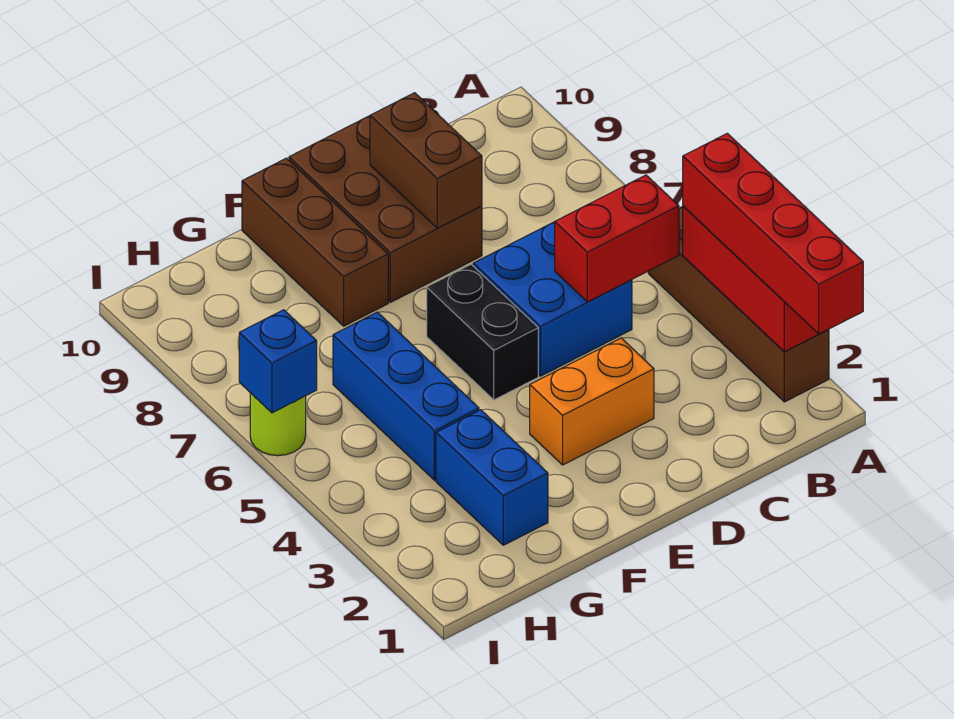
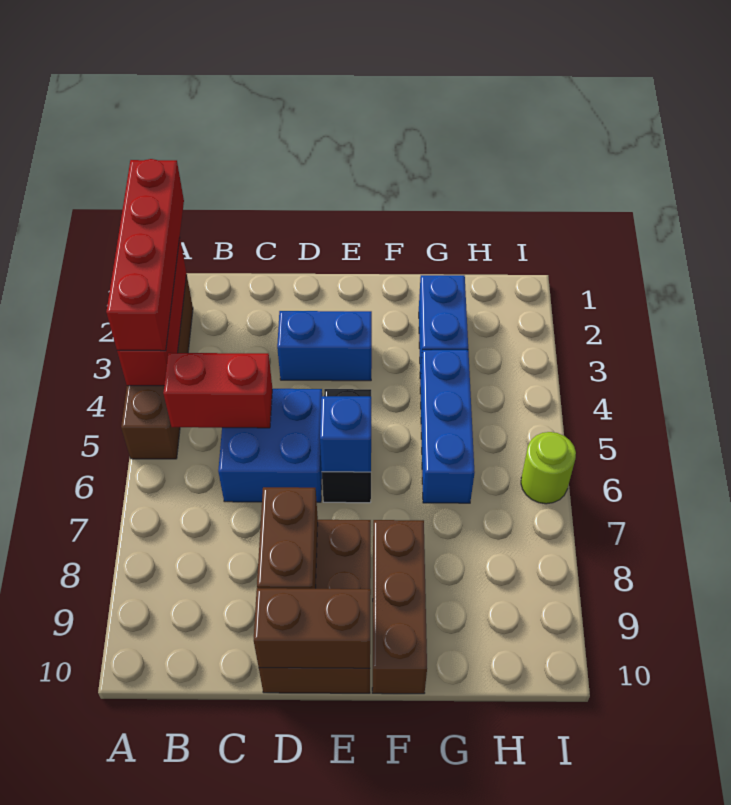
orange 1x2 brick [530,338,654,465] -> blue 1x2 brick [277,311,372,381]
none -> brown 1x2 brick [254,588,371,668]
blue 1x1 brick [239,310,317,413] -> blue 1x1 brick moved to [320,396,371,472]

